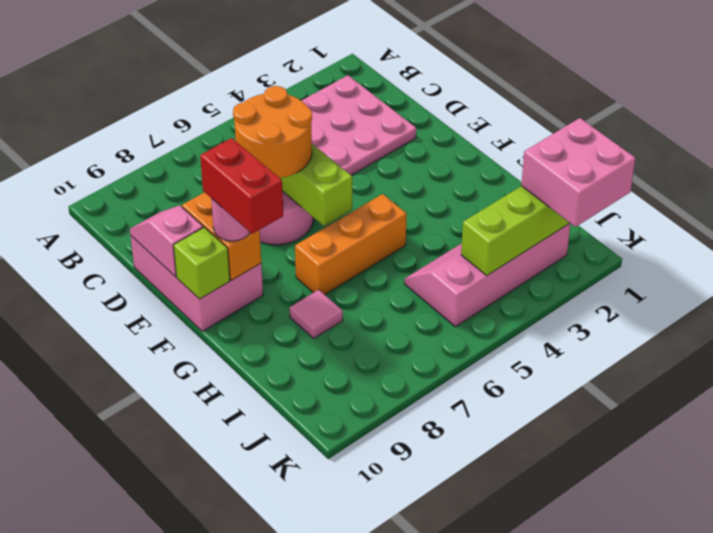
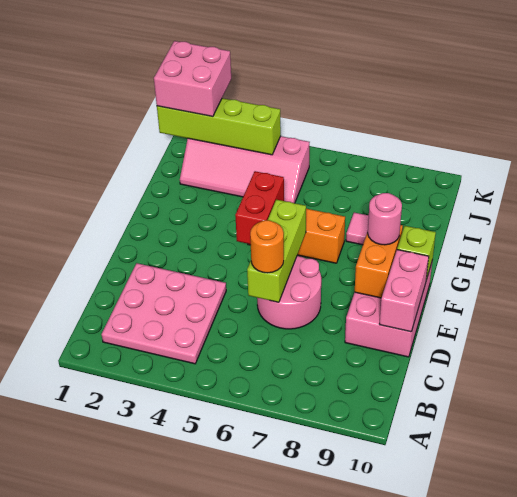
orange 2x2 round brick [233,86,312,178] -> orange 1x1 round brick [250,220,284,273]
pink 1x2 slope [130,205,203,277] -> pink 1x2 brick [380,250,429,332]
red 1x2 brick [200,138,283,234] -> red 1x2 brick moved to [235,171,284,244]

